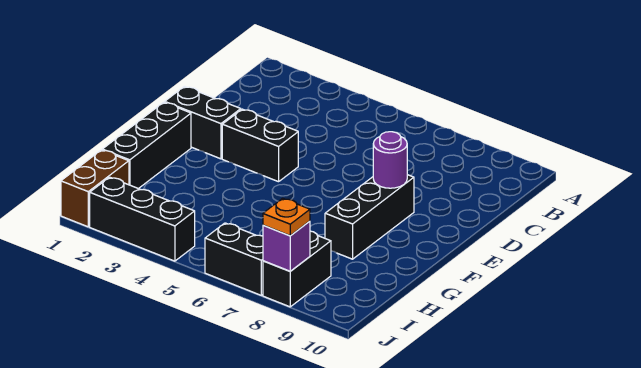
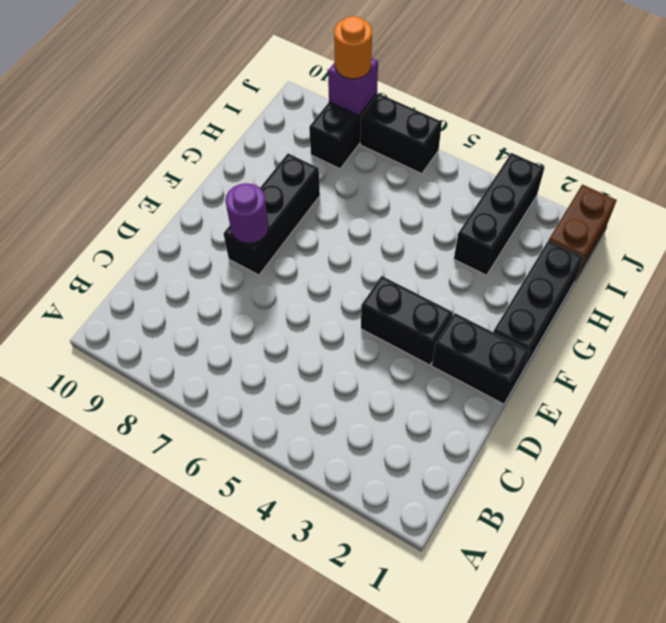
black 1x3 brick [90,177,195,261] -> black 1x3 brick turned to [454,153,544,275]
orange 1x1 plate [263,198,310,236] -> orange 1x1 round brick [334,16,372,79]

